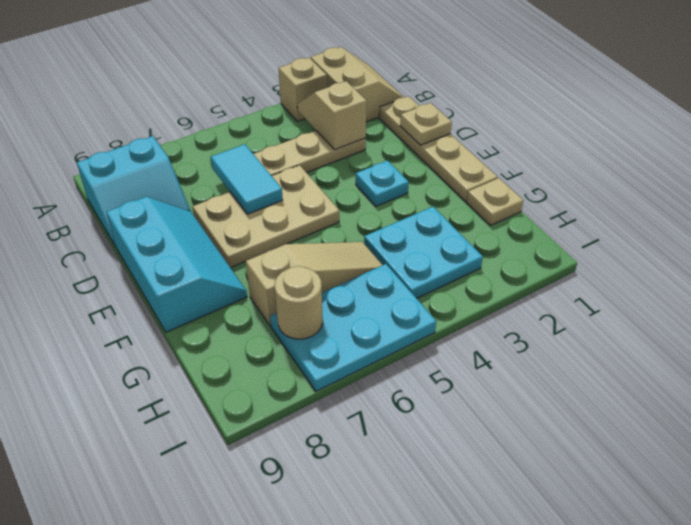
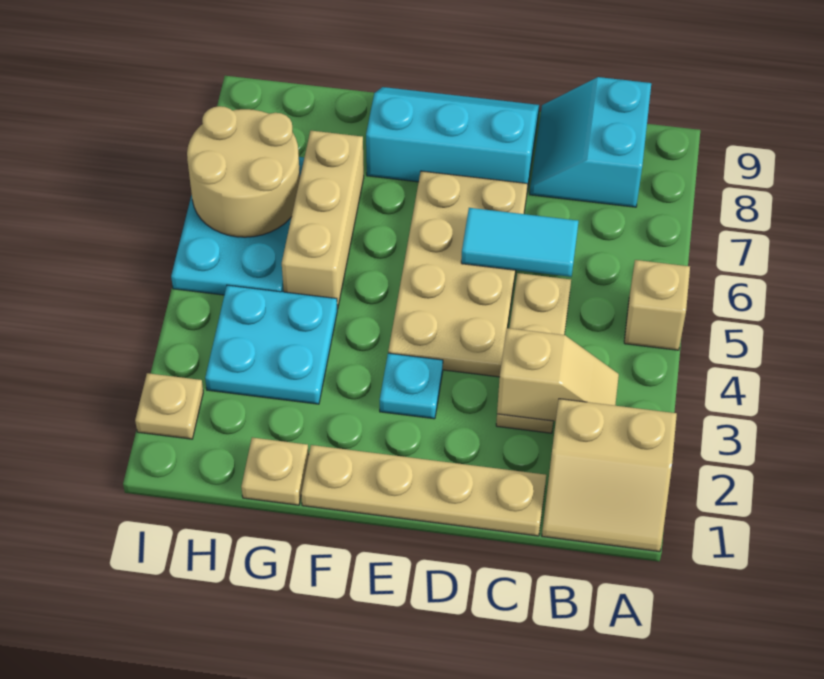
tan 1x1 brick [279,58,327,121] -> tan 1x1 brick moved to [624,260,690,350]
tan 1x1 plate [400,103,452,145] -> tan 1x1 plate moved to [135,373,203,439]
tan 2x3 plate [193,165,339,268] -> tan 2x4 plate [388,171,528,377]
cyan 2x3 slope [106,197,247,332] -> cyan 2x3 slope turned to [366,87,539,190]
tan 1x3 slope [246,242,382,326] -> tan 1x3 brick [282,131,364,309]
tan 1x1 round brick [275,266,323,339] -> tan 2x2 round brick [187,106,300,237]

